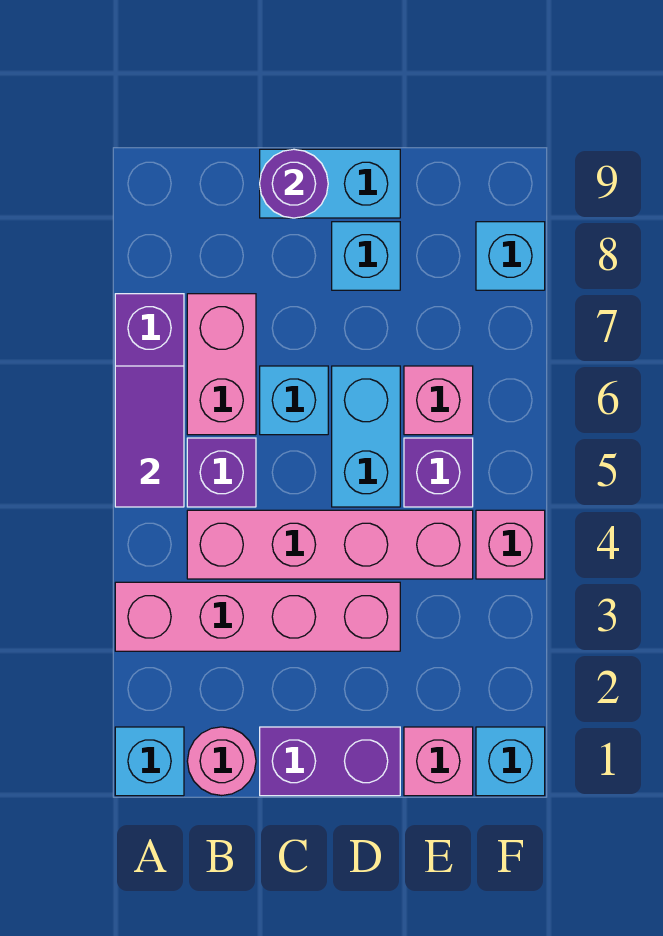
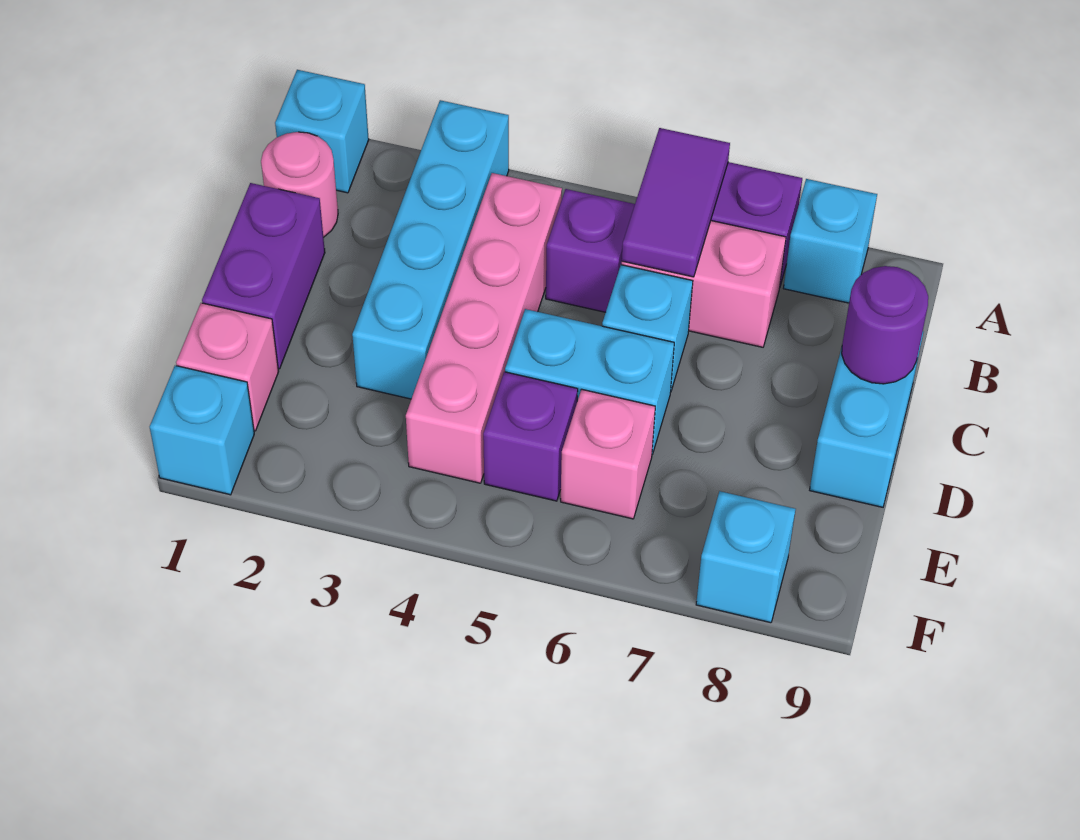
pink 1x4 brick [115,582,400,651] -> cyan 1x4 brick [352,100,509,399]
purple 1x2 tile [115,366,184,507] -> purple 1x2 tile turned to [622,128,730,277]
cyan 1x1 brick [332,222,400,290] -> cyan 1x1 brick moved to [783,179,877,303]
pink 1x1 brick [476,510,545,579] -> none

